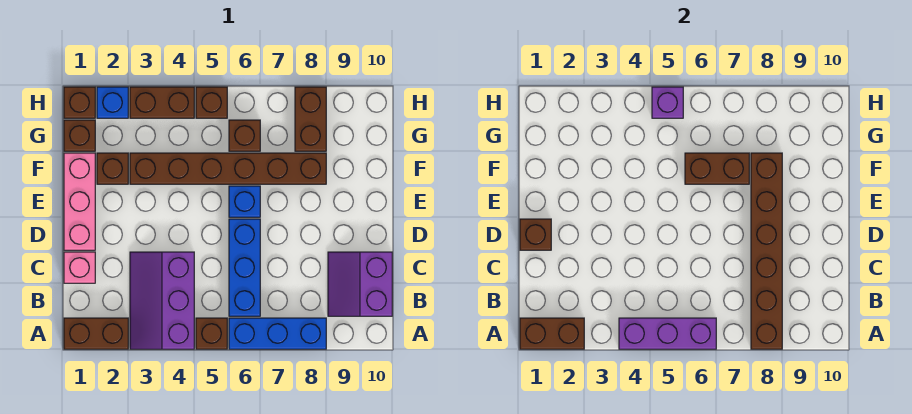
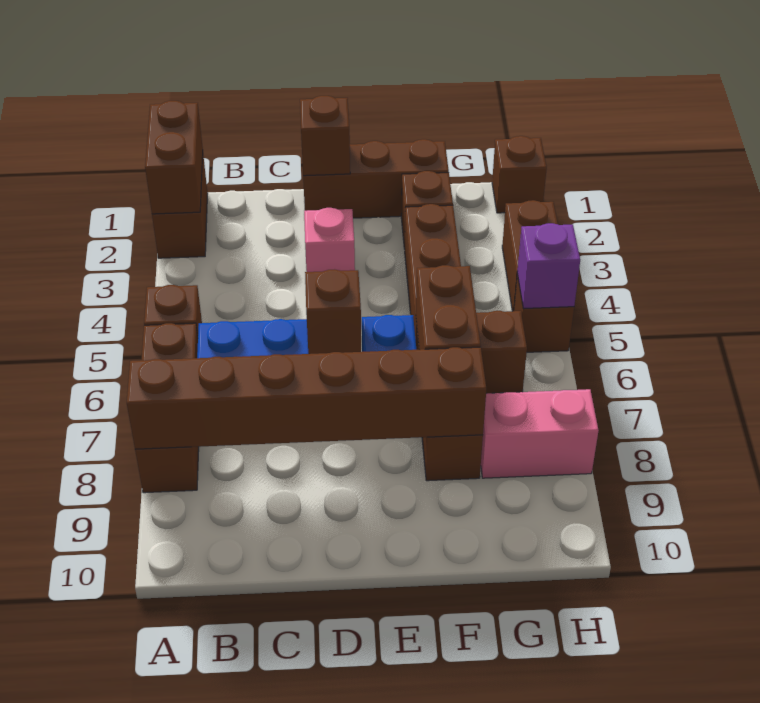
purple 2x3 slope [130,252,194,349] -> none
purple 1x3 brick [619,318,716,349] -> none
blue 1x3 brick [229,318,326,349] -> brown 1x3 brick [135,323,199,493]
purple 2x2 slope [328,252,392,316] -> none
pink 1x1 brick [64,252,95,283] -> pink 1x1 brick moved to [304,208,355,272]
pink 1x3 brick [64,153,95,250] -> brown 1x3 brick [303,139,449,218]
brown 1x1 brick [64,120,95,151] -> brown 1x1 brick moved to [305,269,361,354]
brown 1x2 brick [295,87,326,151] -> pink 1x2 brick [481,389,599,478]
blue 1x1 brick [97,87,128,118] -> none

